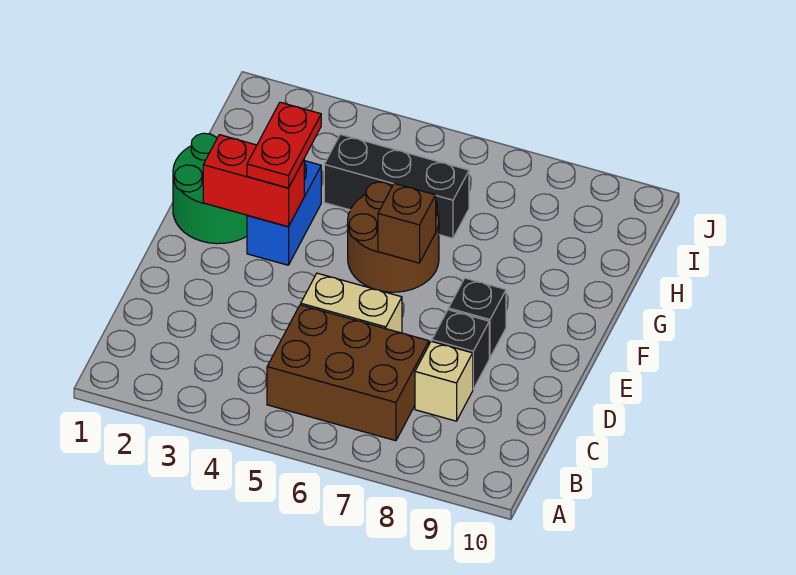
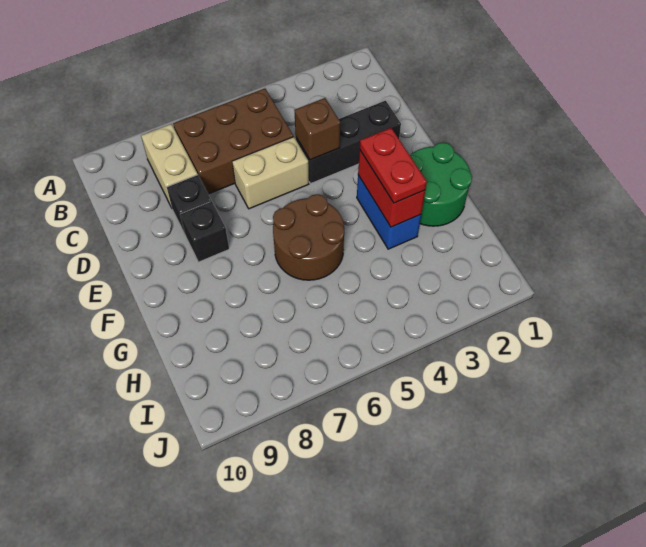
tan 1x1 brick [415,341,473,421] -> tan 1x2 brick [141,124,198,208]
red 1x2 brick [203,135,304,227] -> red 1x2 brick turned to [358,150,425,227]
brown 1x1 brick [378,183,436,263] -> brown 1x1 brick moved to [294,98,340,160]
black 1x3 brick [324,134,469,238] -> black 1x3 brick moved to [296,101,401,184]

